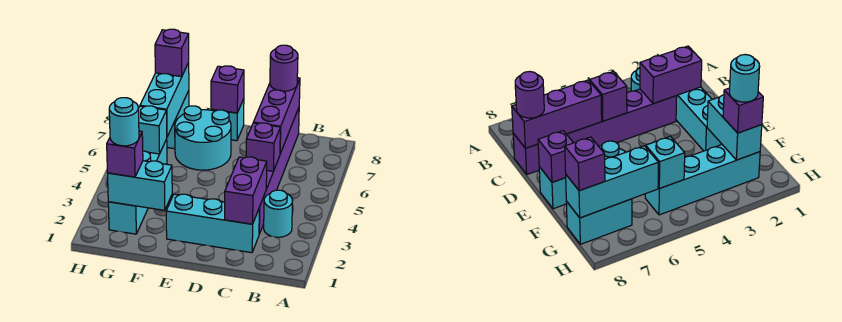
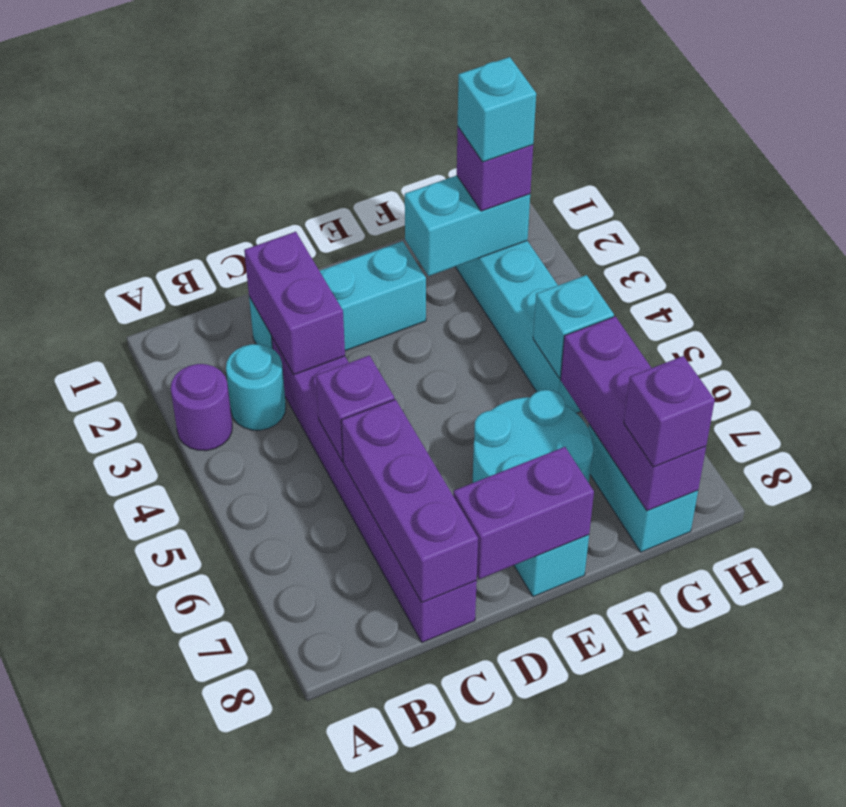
purple 1x1 round brick [270,45,298,91] -> purple 1x1 round brick moved to [171,364,232,451]
purple 1x1 brick [211,66,244,113] -> purple 1x2 brick [453,447,594,579]
cyan 1x1 round brick [109,98,139,146] -> cyan 1x1 brick [458,57,536,162]
cyan 1x3 brick [140,63,189,137] -> purple 1x3 brick [561,316,706,511]

